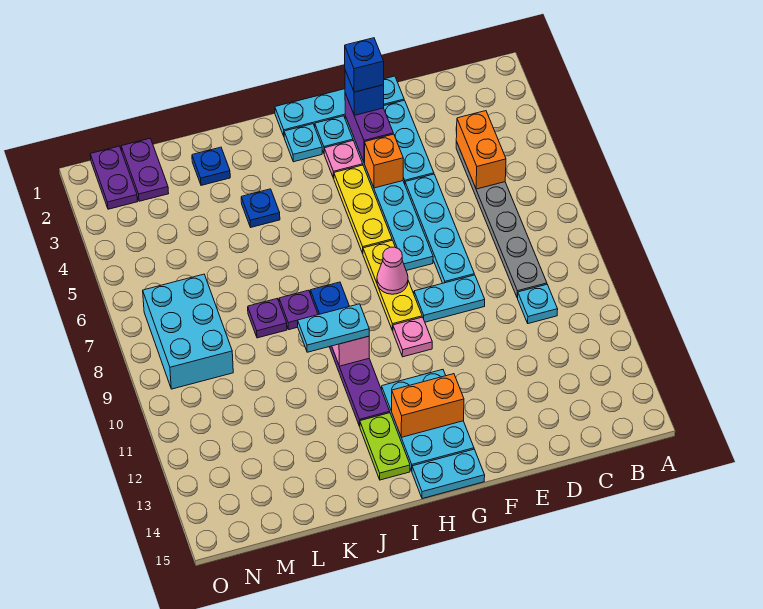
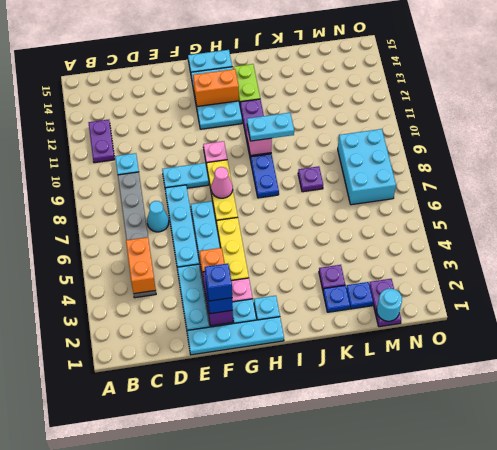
none -> cyan 1x1 cone [147,201,169,232]
blue 1x1 plate [241,189,280,227] -> blue 1x1 plate moved to [346,282,373,309]
purple 1x1 plate [279,290,318,330] -> purple 1x1 plate moved to [319,265,345,289]
none -> cyan 1x1 round brick [377,289,402,321]
purple 1x2 plate [90,146,138,209] -> purple 1x2 plate moved to [89,120,115,163]

